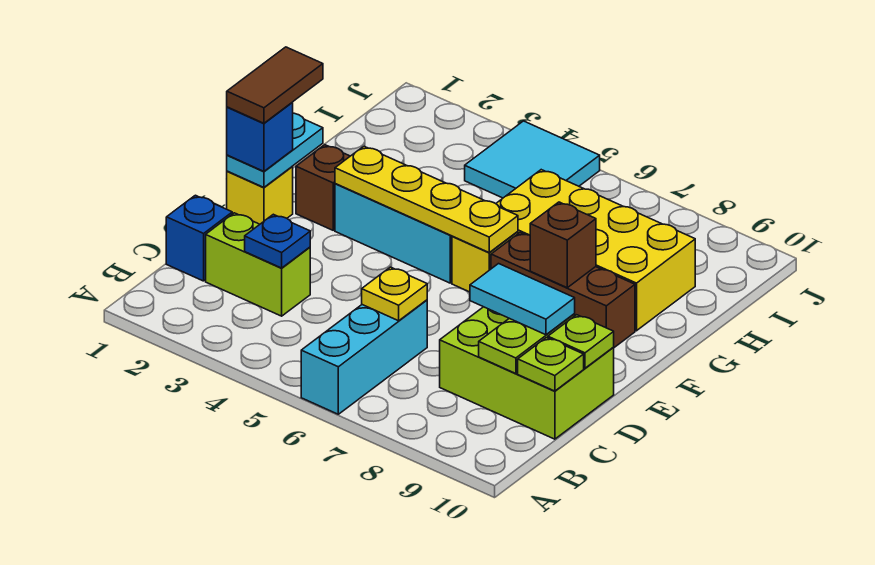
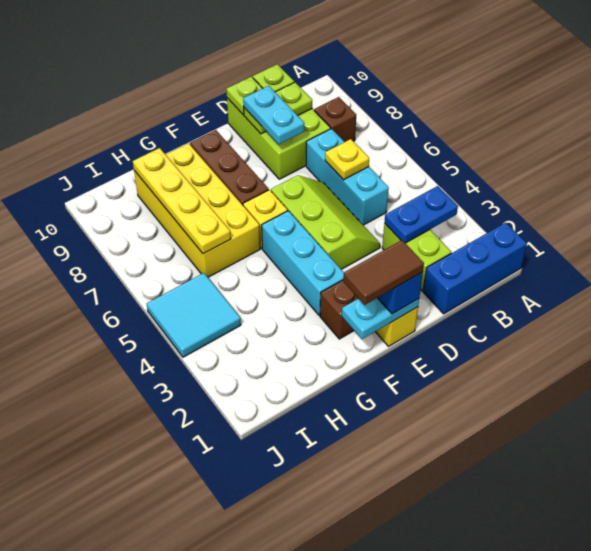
cyan 1x3 brick [301,300,427,414] -> cyan 1x3 brick turned to [306,129,389,225]
blue 1x1 brick [166,195,232,281] -> blue 1x3 brick [423,223,527,314]
blue 1x1 plate [245,214,310,268] -> blue 1x2 plate [384,186,458,243]
none -> lime 2x3 slope [271,175,380,269]
cyan 1x2 tile [470,264,575,335] -> cyan 1x2 plate [243,86,304,144]
yellow 1x4 plate [335,146,518,252] -> yellow 1x4 plate moved to [133,148,231,254]
brown 1x1 brick [530,202,596,288] -> brown 1x1 brick moved to [314,97,356,142]

